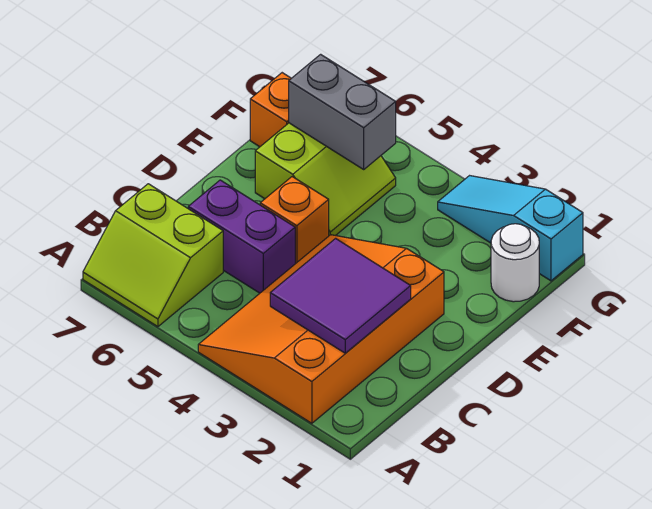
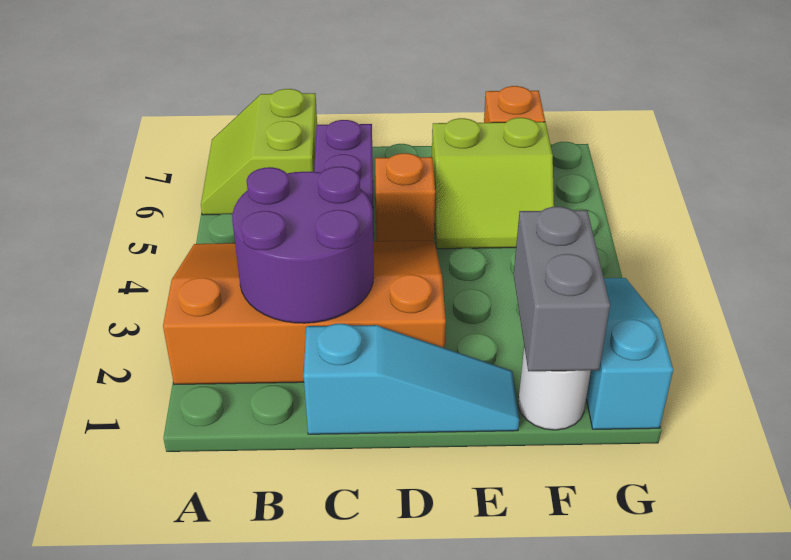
purple 2x2 tile [270,239,411,353] -> purple 2x2 round brick [232,167,374,323]
none -> cyan 1x3 slope [304,324,519,434]
grey 1x2 brick [289,54,396,169] -> grey 1x2 brick moved to [514,207,610,371]

